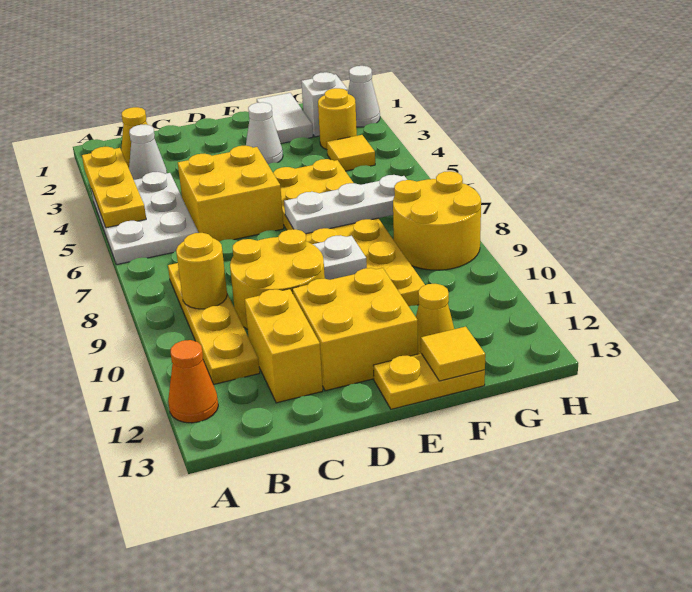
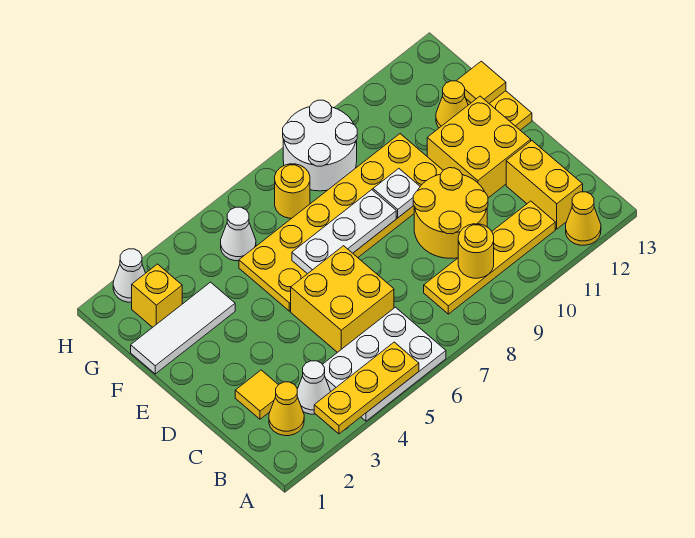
orange 1x1 cone [168,340,218,423] -> yellow 1x1 cone [566,192,601,245]
yellow 1x2 brick [245,289,323,403] -> yellow 1x2 brick turned to [506,141,583,229]
white 1x1 cone [246,102,283,164] -> white 1x1 cone moved to [221,207,256,261]
white 1x3 plate [284,175,407,234] -> white 1x3 plate turned to [292,190,396,274]
white 1x2 tile [257,93,313,144] -> white 1x3 tile [131,282,235,374]
white 1x1 brick [301,72,348,137] -> yellow 1x1 brick [132,264,182,327]
yellow 1x1 round brick [318,88,357,150] -> yellow 1x1 round brick moved to [275,164,310,218]
yellow 1x1 tile [327,135,375,171] -> yellow 1x1 tile moved to [235,370,278,419]
yellow 2x2 round brick [393,171,481,270] -> white 2x2 round brick [283,100,357,191]

